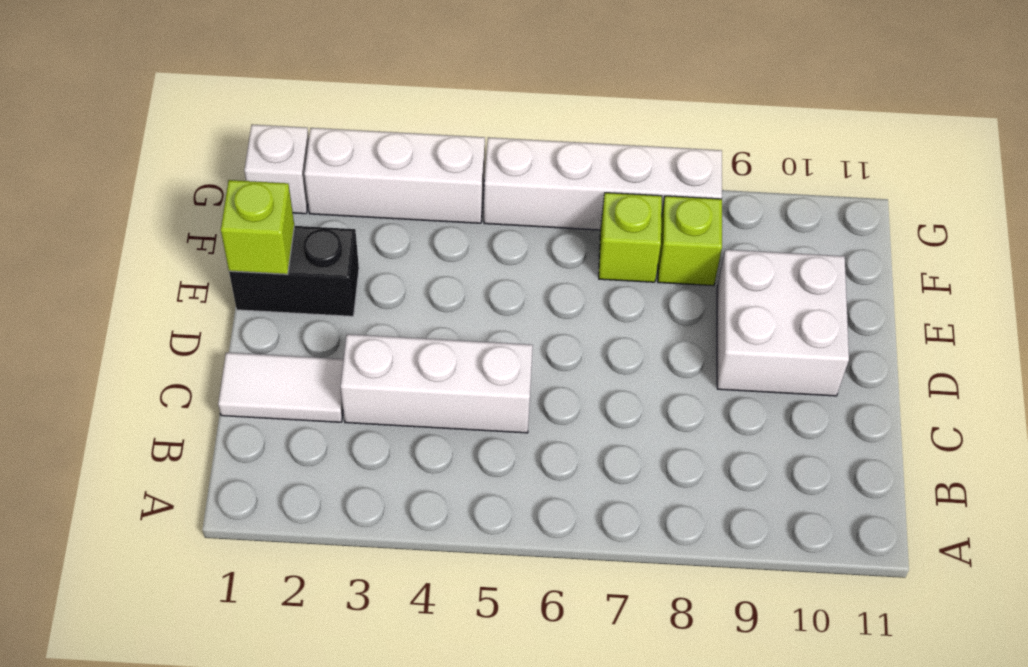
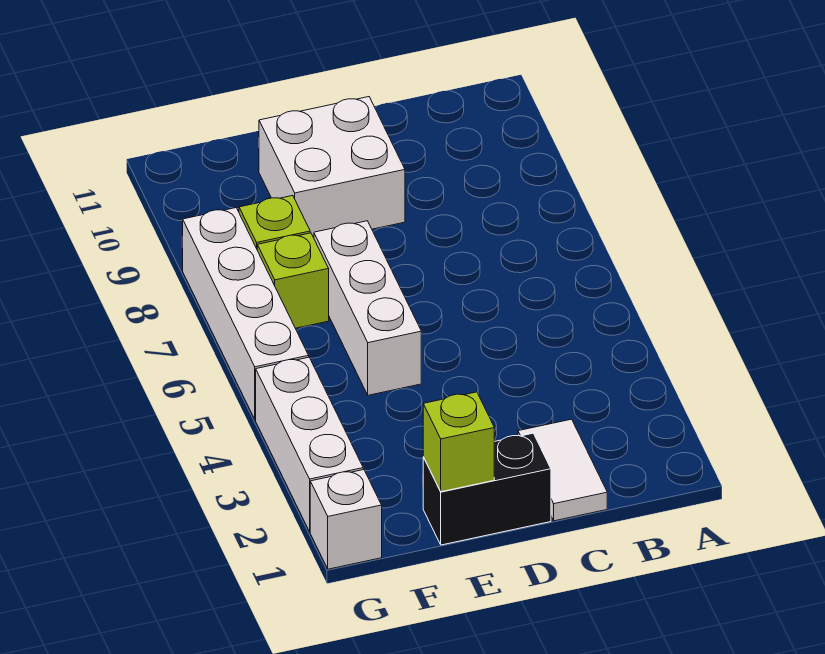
white 1x3 brick [341,334,533,433] -> white 1x3 brick moved to [314,221,421,395]
black 1x2 brick [229,226,359,316] -> black 1x2 brick turned to [423,433,551,545]

